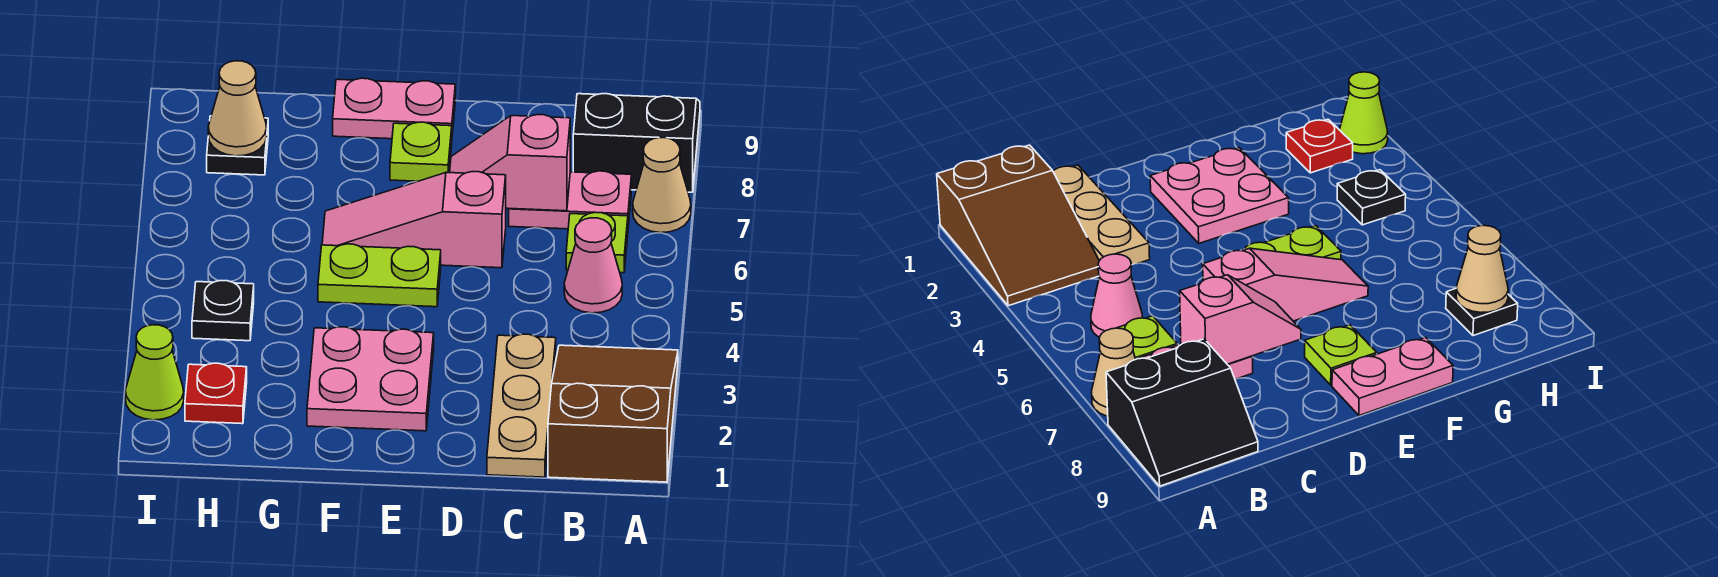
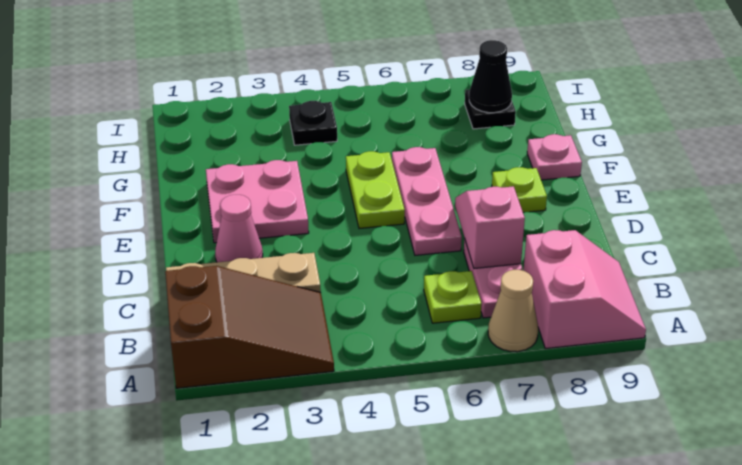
black 2x2 slope [573,94,700,192] -> pink 2x2 slope [523,230,646,349]
pink 1x1 cone [564,218,622,313] -> pink 1x1 cone moved to [215,195,263,262]
pink 1x3 slope [322,172,506,268] -> pink 1x3 plate [392,147,462,255]
pink 1x2 plate [333,78,455,139] -> pink 1x1 plate [527,134,582,180]
red 1x1 plate [185,363,247,424] -> none
tan 1x1 cone [208,61,267,156] -> black 1x1 cone [469,40,512,113]
lime 1x1 cone [125,325,184,420] -> none

